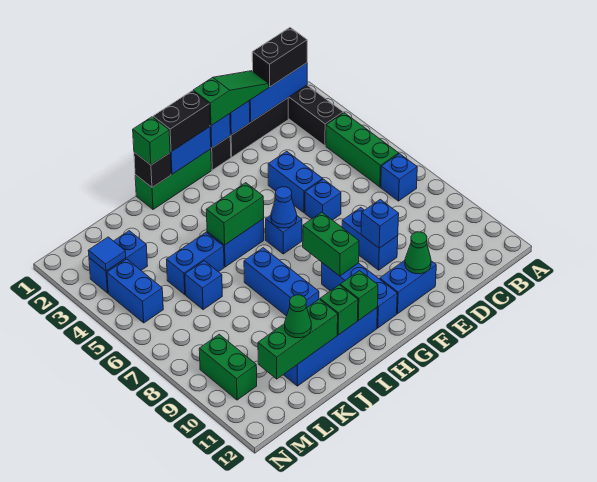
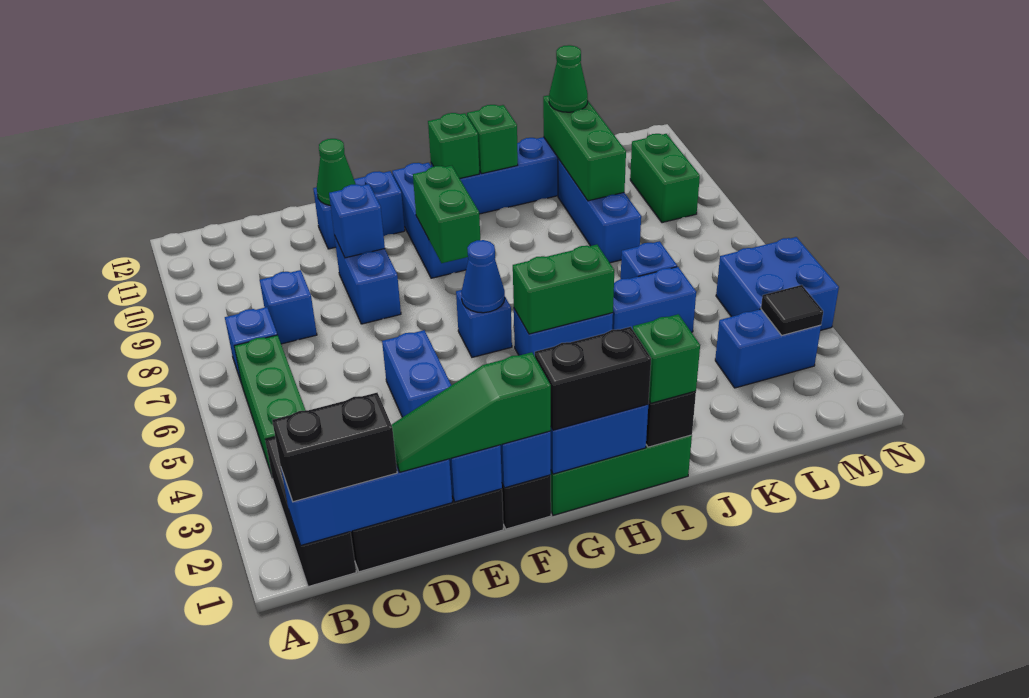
blue 1x1 brick [305,179,341,220] -> blue 1x1 brick moved to [260,270,317,344]
blue 1x3 brick [244,248,319,316] -> blue 1x3 brick moved to [558,159,641,263]
green 1x3 brick [258,299,338,379] -> green 1x3 brick turned to [543,95,626,201]
blue 1x1 tile [88,237,126,271] -> black 1x1 tile [761,285,823,335]
blue 1x2 brick [107,259,163,323] -> blue 2x2 brick [716,237,839,331]

